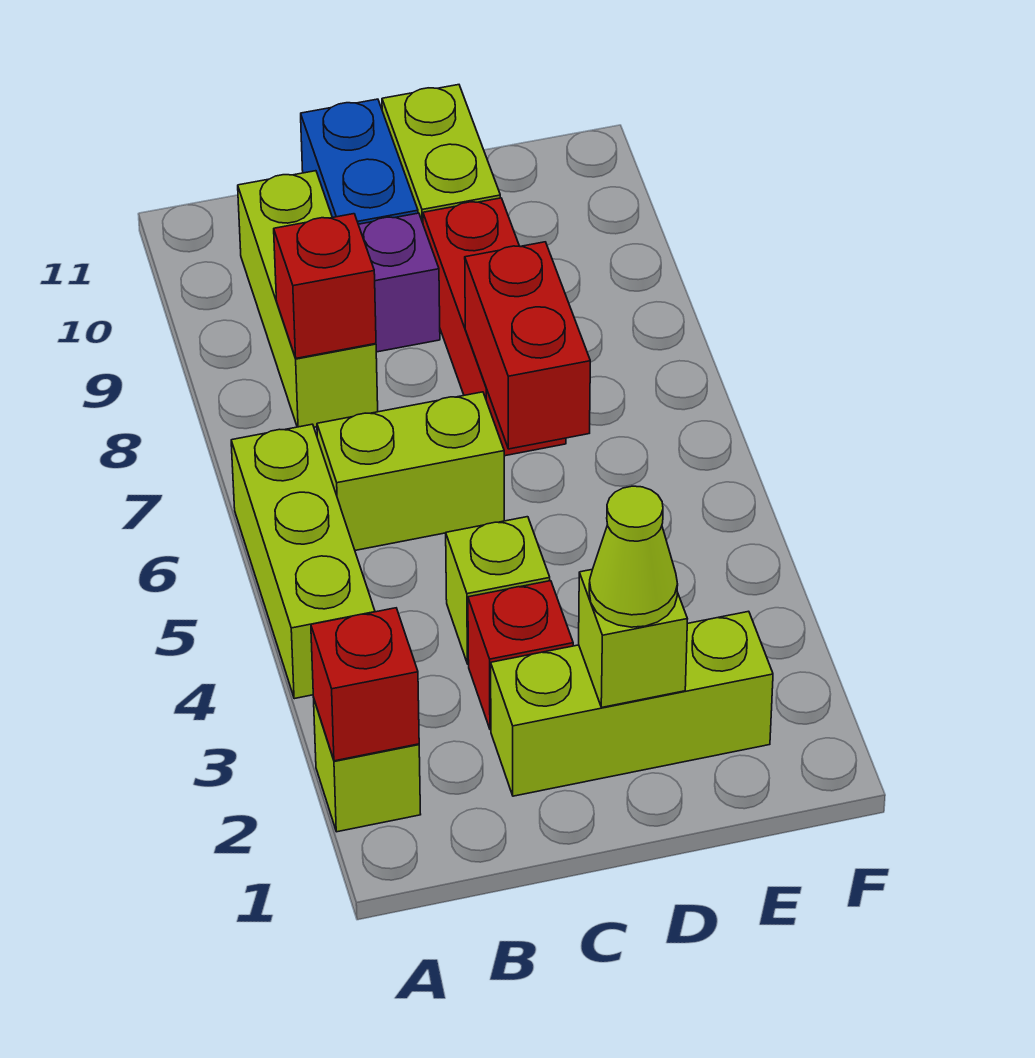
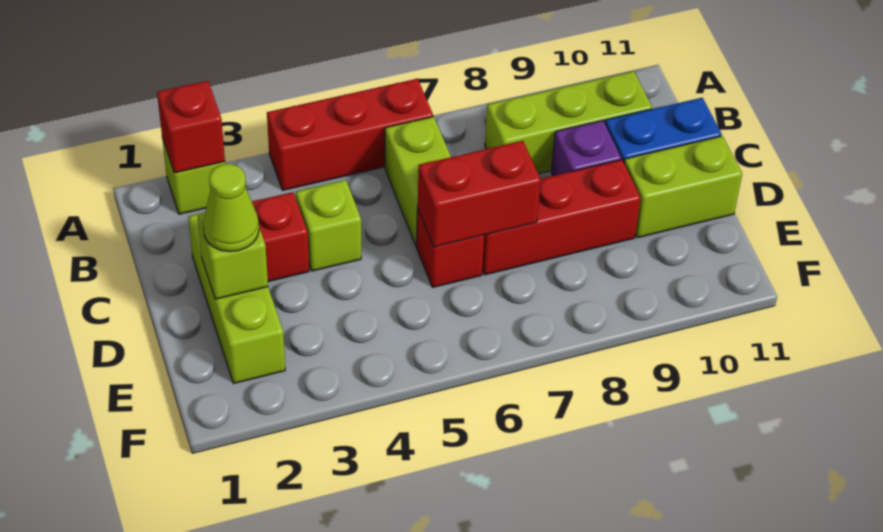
lime 1x3 brick [231,424,375,699] -> red 1x3 brick [267,79,433,190]
red 1x1 brick [274,214,376,358] -> red 1x1 brick moved to [417,210,484,288]

